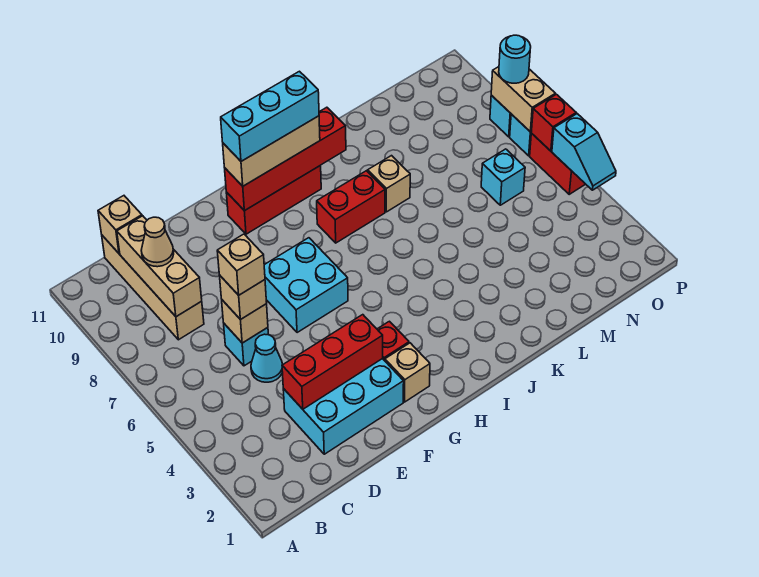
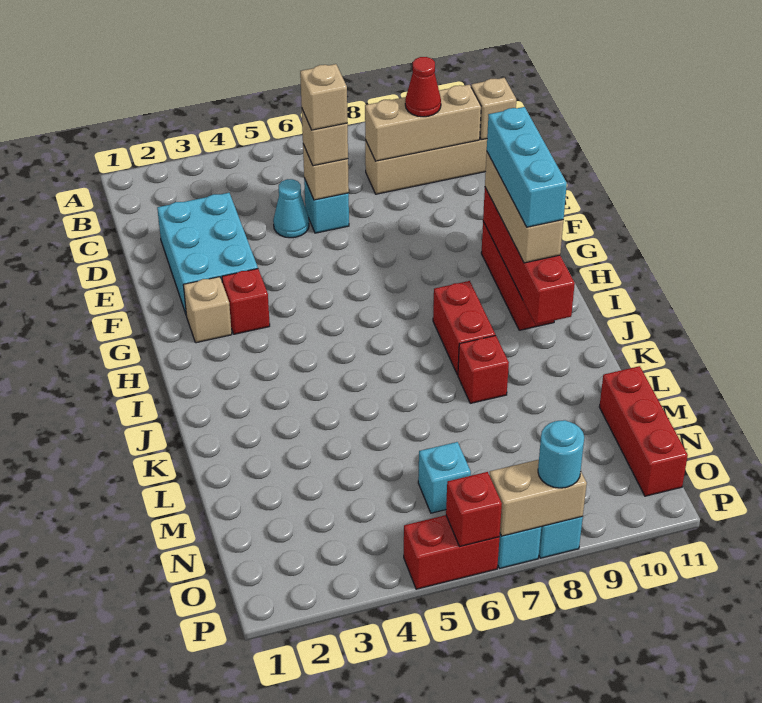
tan 1x1 cone [141,217,174,267] -> red 1x1 cone [405,57,441,117]
red 1x3 brick [282,315,383,409] -> red 1x3 brick moved to [599,366,688,496]
cyan 2x2 brick [264,238,348,333] -> none
tan 1x1 brick [368,156,410,212] -> red 1x1 brick [458,335,509,403]
cyan 1x2 slope [552,114,616,190] -> none

